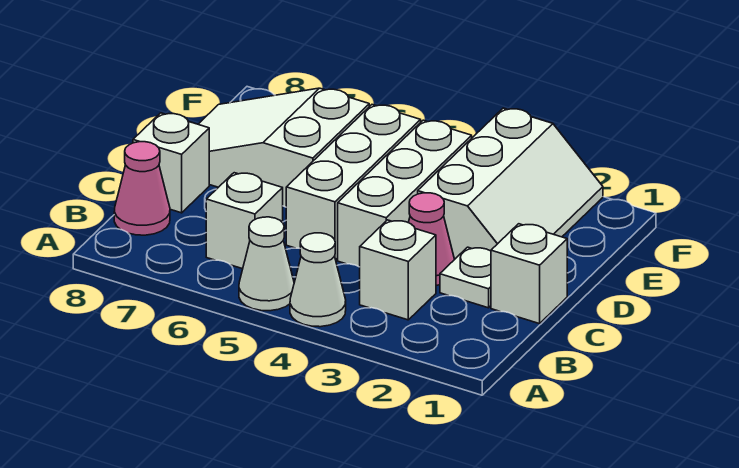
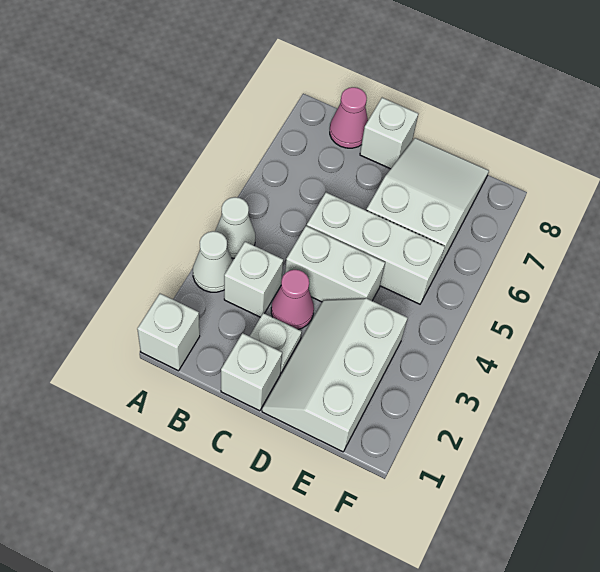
white 1x1 cone [239,217,294,311] -> white 1x1 cone moved to [193,231,233,292]
white 1x1 brick [206,173,283,269] -> white 1x1 brick moved to [137,294,200,371]
white 1x3 brick [338,120,472,267] -> white 1x2 brick [285,226,385,302]
white 2x3 slope [418,108,603,259] -> white 2x3 slope turned to [262,298,407,452]

